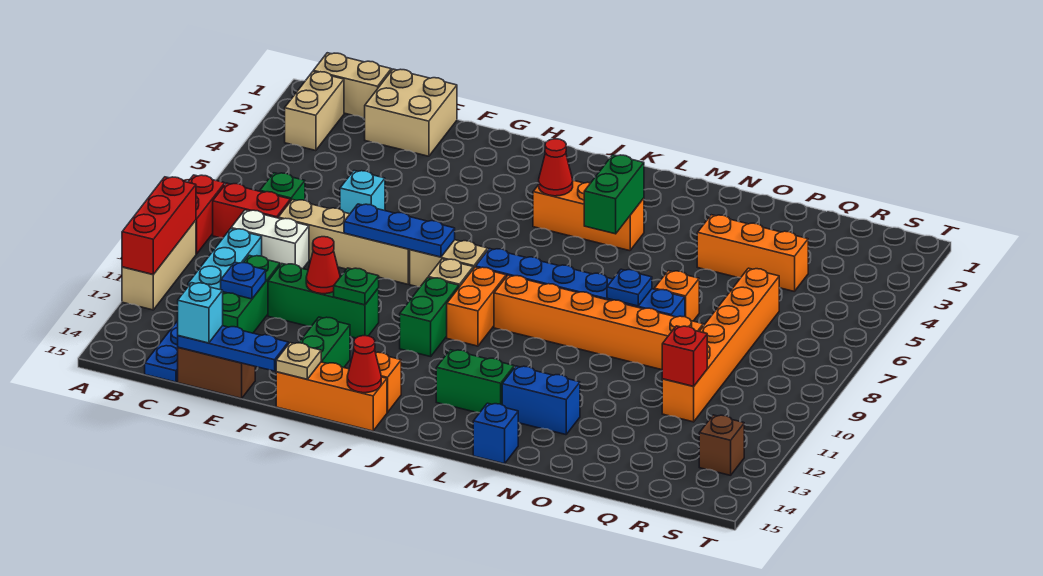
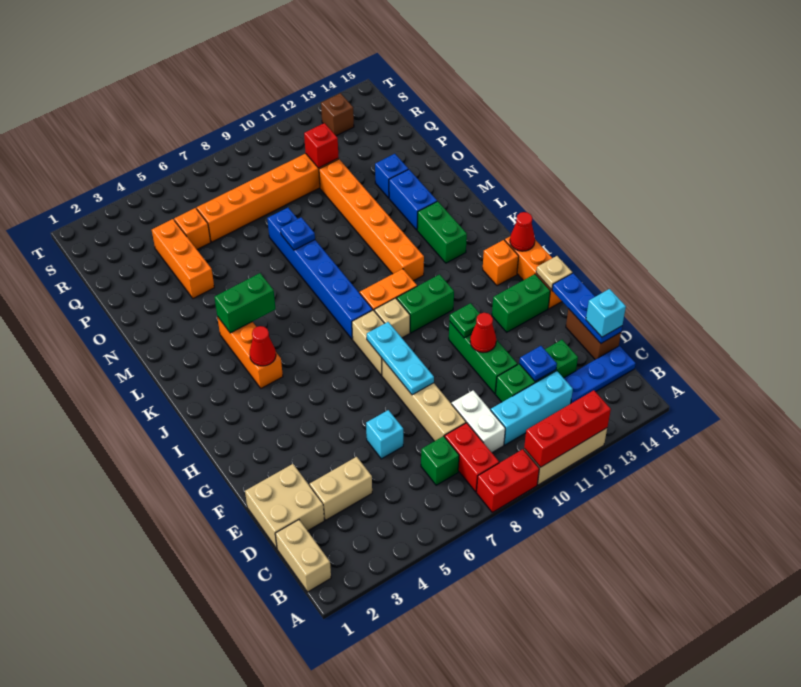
tan 1x2 brick [285,72,344,151] -> tan 1x2 brick moved to [310,457,372,520]
blue 1x3 plate [344,204,455,257] -> cyan 1x3 plate [367,322,434,395]
orange 1x6 brick [494,275,703,370] -> orange 1x6 brick moved to [319,159,424,281]
blue 1x1 brick [473,403,518,464] -> blue 1x1 brick moved to [375,154,408,198]
orange 1x1 brick [654,271,699,321] -> orange 1x1 brick moved to [174,208,211,249]

